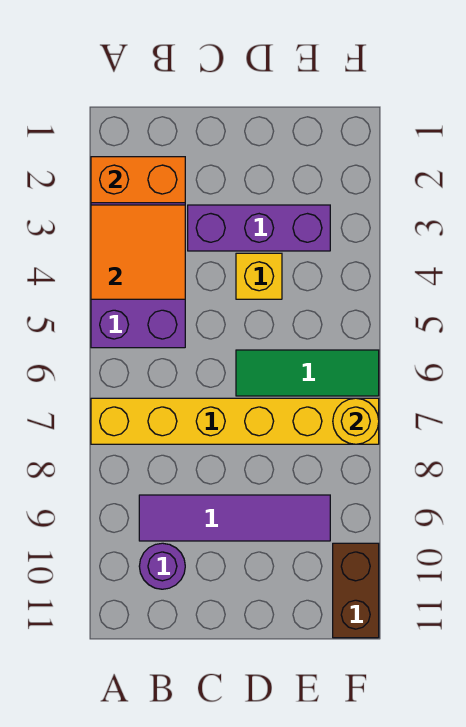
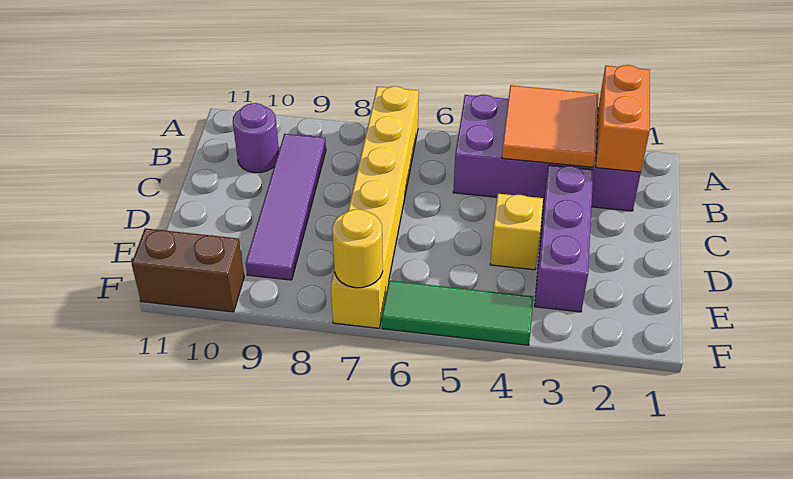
green 1x3 tile [236,350,379,396] -> green 1x3 tile turned to [382,281,534,345]

